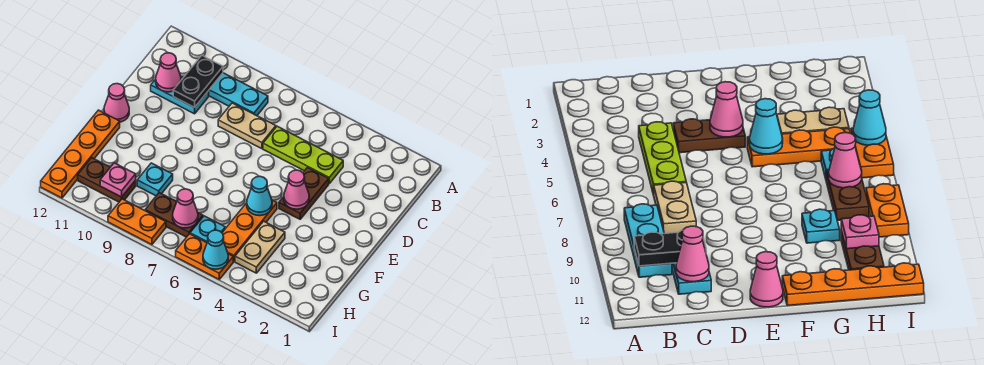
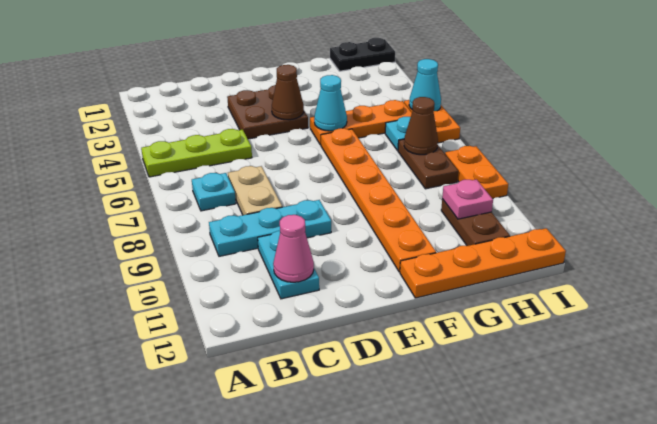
cyan 1x3 plate [209,73,268,116] -> cyan 1x3 plate turned to [209,200,331,256]
black 1x2 plate [173,56,223,107] -> black 1x2 plate moved to [330,38,395,71]
lime 1x3 plate [263,126,343,183] -> lime 1x3 plate turned to [141,129,252,177]
brown 1x2 plate [279,168,329,219] -> brown 2x2 plate [227,85,308,139]
pink 1x1 cone [284,170,309,209] -> brown 1x1 cone [272,65,304,120]
pink 1x1 cone [104,84,129,122] -> none
none -> orange 1x6 plate [321,128,436,272]
tan 1x2 plate [235,221,285,273] -> none
cyan 1x1 plate [137,163,173,196] -> cyan 1x1 plate moved to [192,173,236,211]
pink 1x1 cone [173,189,198,228] -> brown 1x1 cone [404,97,438,155]

